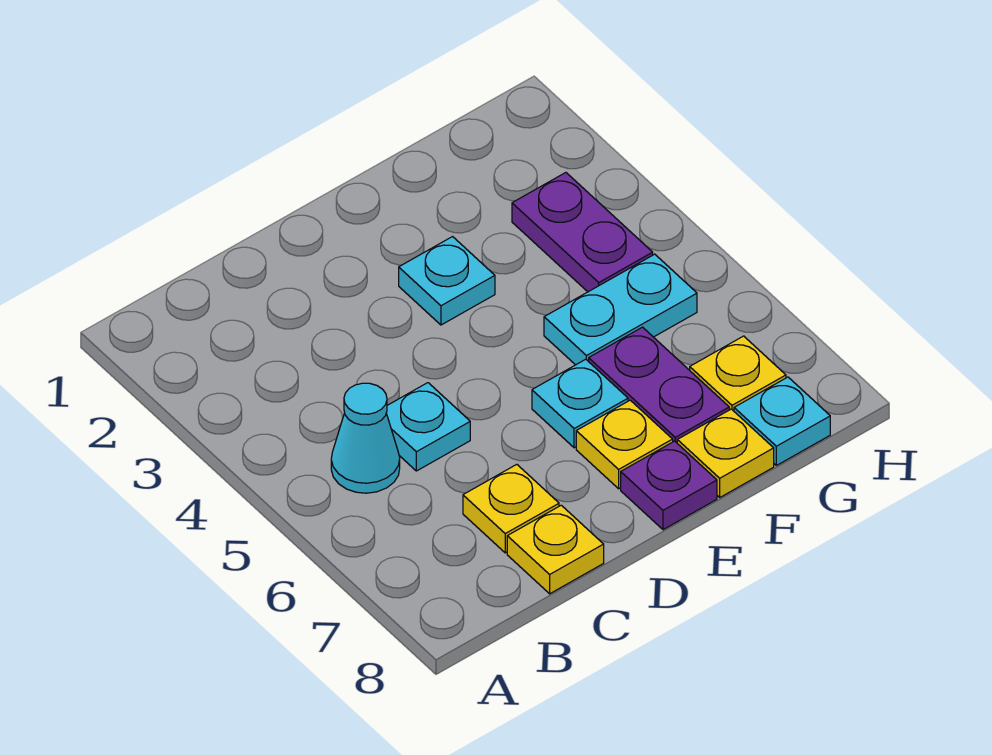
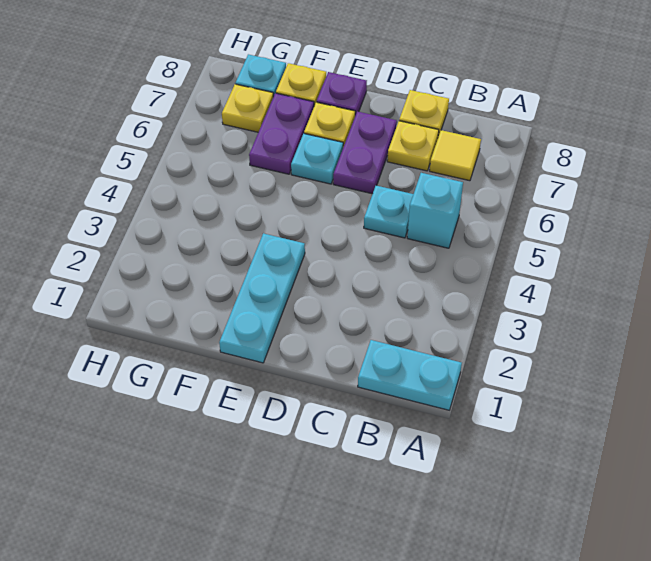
cyan 1x1 cone [331,383,400,493] -> cyan 1x1 brick [407,173,463,248]
none -> yellow 1x1 tile [430,130,481,181]
cyan 1x1 plate [399,237,495,325] -> cyan 1x3 plate [219,233,305,363]
cyan 1x2 plate [544,254,697,365] -> cyan 1x2 plate moved to [358,340,462,410]
purple 1x2 plate [512,173,653,292] -> purple 1x2 plate moved to [333,112,397,194]

